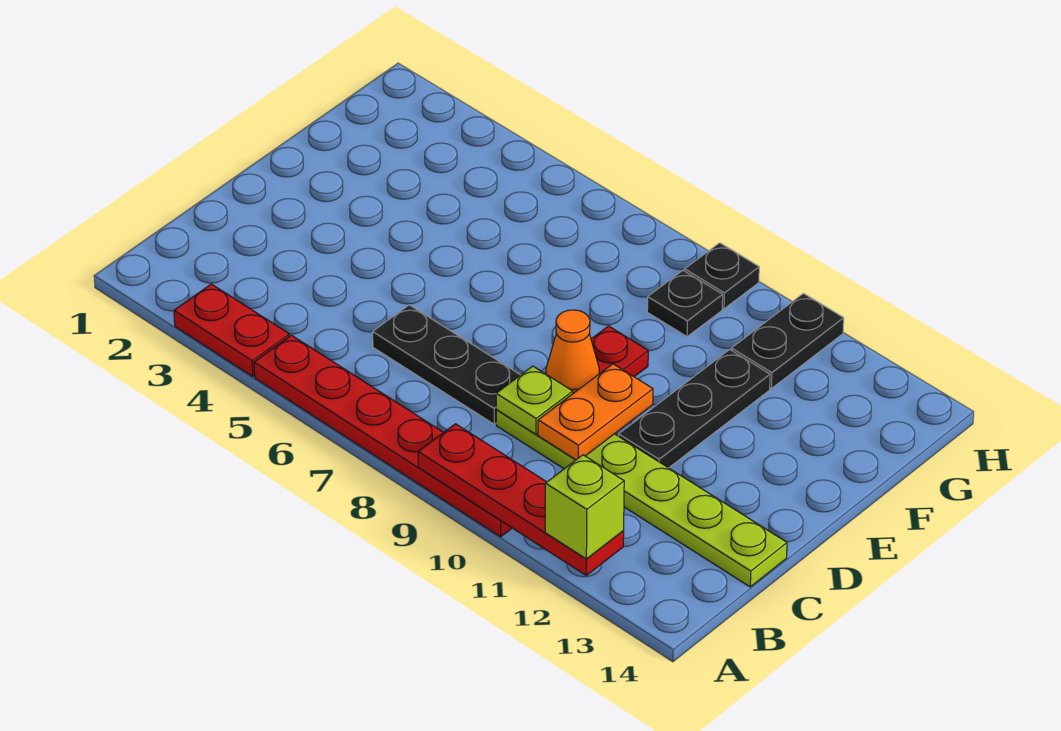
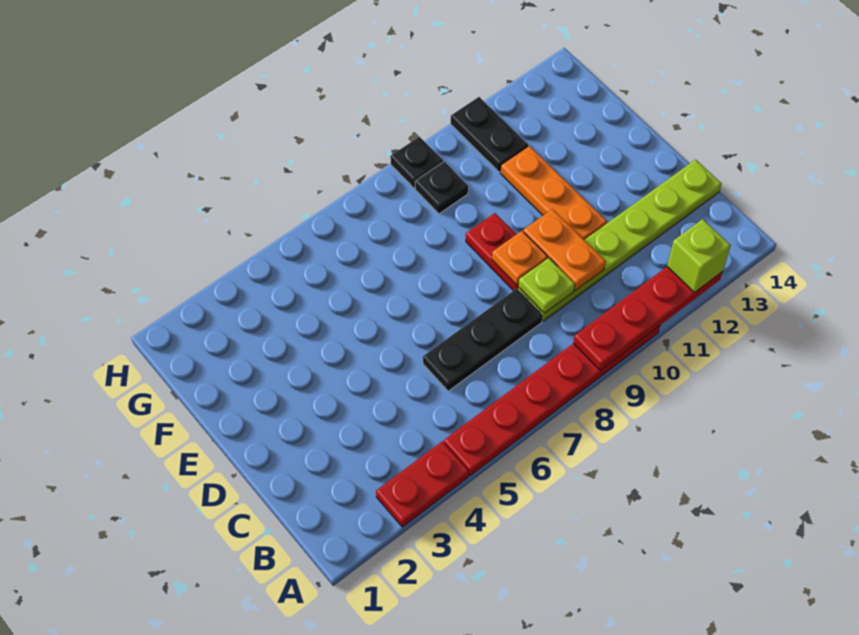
orange 1x1 cone [546,310,599,393] -> orange 1x1 plate [492,231,548,285]
black 1x3 plate [619,350,770,468] -> orange 1x3 plate [500,146,607,240]

